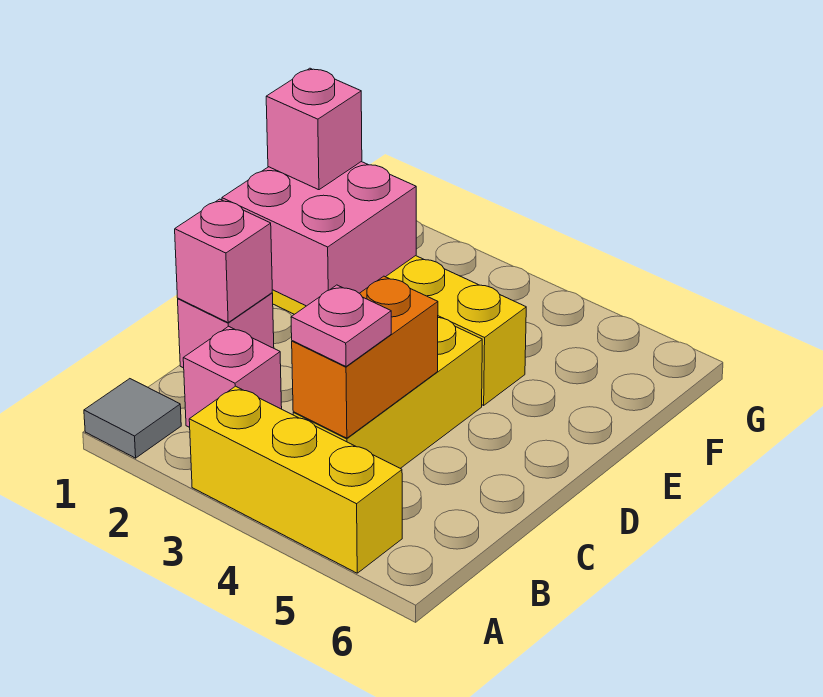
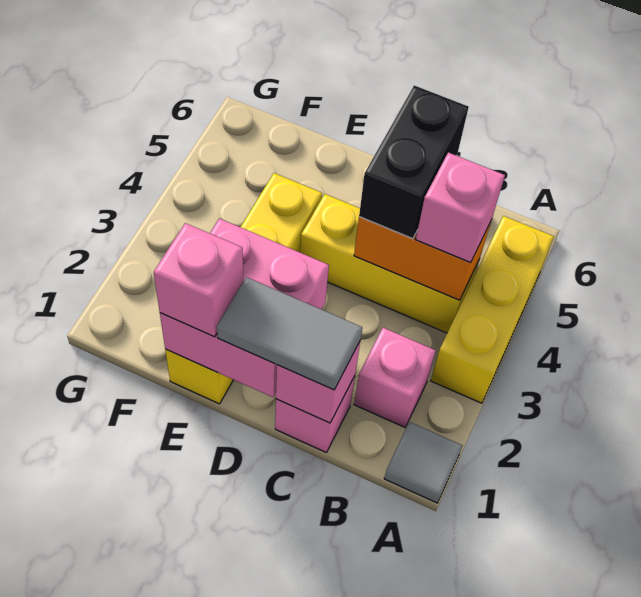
pink 1x1 plate [291,285,391,366] -> pink 1x1 brick [416,153,505,263]
none -> grey 1x2 tile [217,277,362,390]
none -> black 1x2 brick [359,85,469,239]

